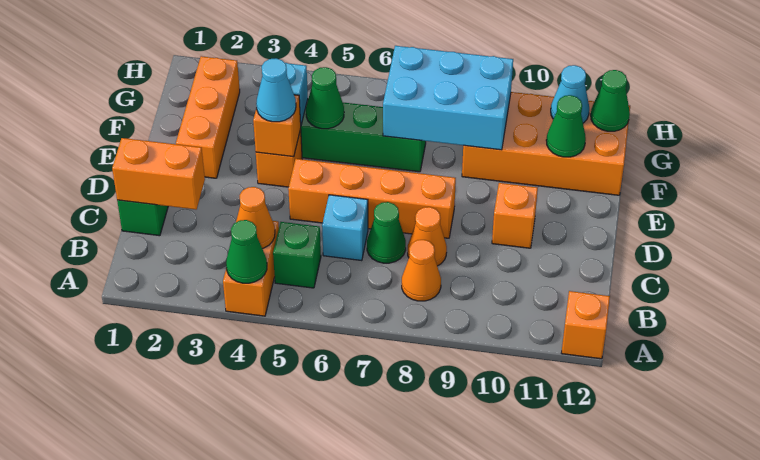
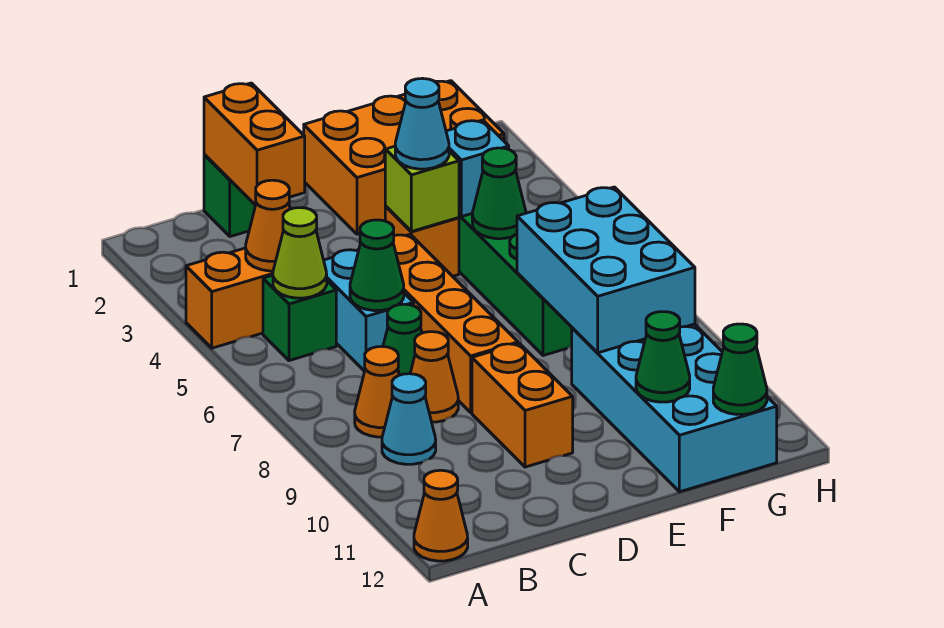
green 1x1 cone [226,220,267,283] -> green 1x1 cone moved to [350,220,404,311]
orange 1x1 brick [562,291,610,359] -> orange 1x1 cone [414,470,468,561]
none -> lime 1x1 cone [273,208,327,298]
cyan 1x1 brick [322,195,368,261] -> cyan 1x2 brick [324,250,414,371]
orange 1x1 brick [492,183,538,248] -> orange 1x2 brick [472,343,573,467]
orange 1x3 brick [176,56,240,178] -> orange 2x3 brick [304,81,504,234]
orange 1x1 brick [253,95,301,157] -> lime 1x1 brick [385,146,459,232]
orange 2x4 brick [462,92,630,195] -> cyan 2x4 brick [572,324,777,492]
cyan 1x1 cone [551,65,589,123] -> cyan 1x1 cone moved to [382,374,436,464]

